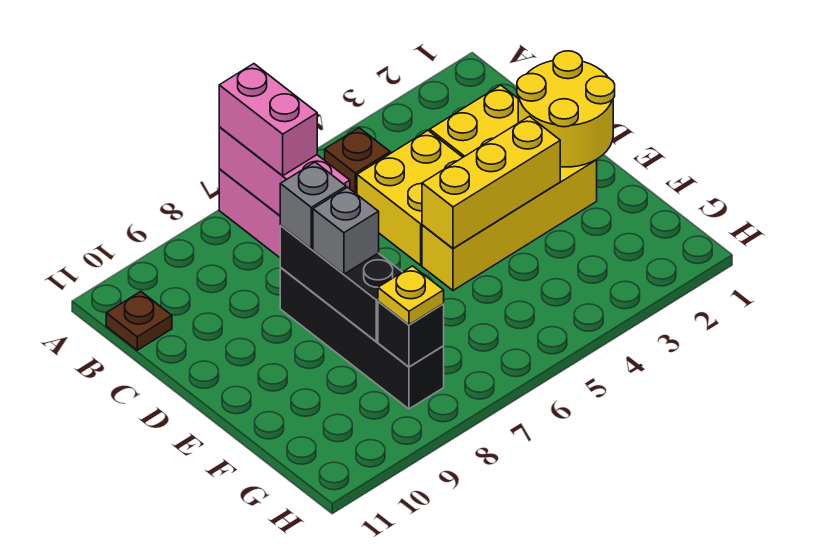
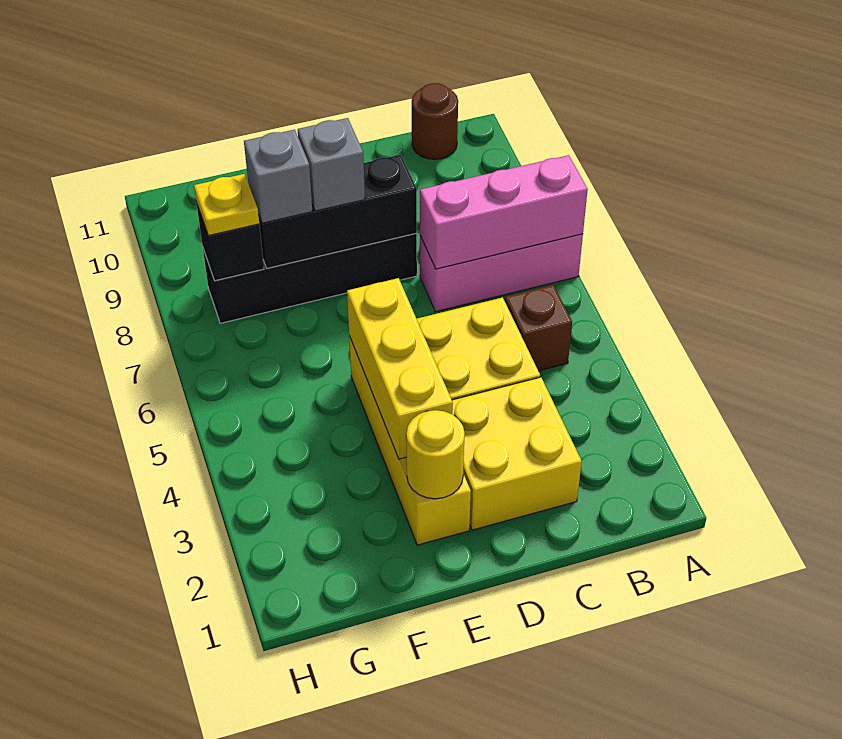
pink 1x2 brick [219,64,317,176] -> none
brown 1x1 plate [106,292,172,350] -> brown 1x1 round brick [412,83,458,159]
yellow 2x2 round brick [517,51,615,167] -> yellow 1x1 round brick [406,410,465,499]
grey 1x1 brick [280,162,346,249] -> grey 1x1 brick moved to [244,130,312,223]

